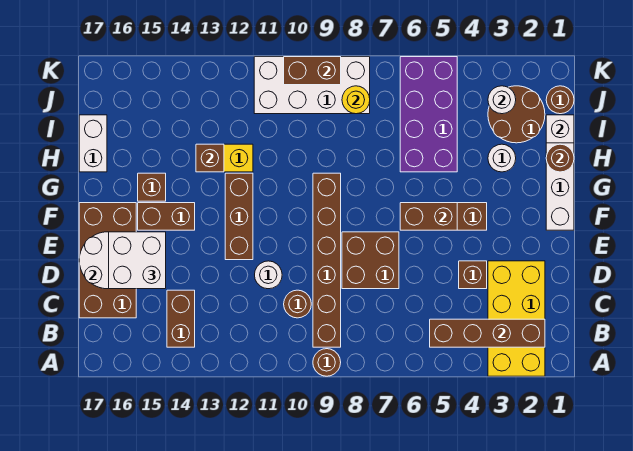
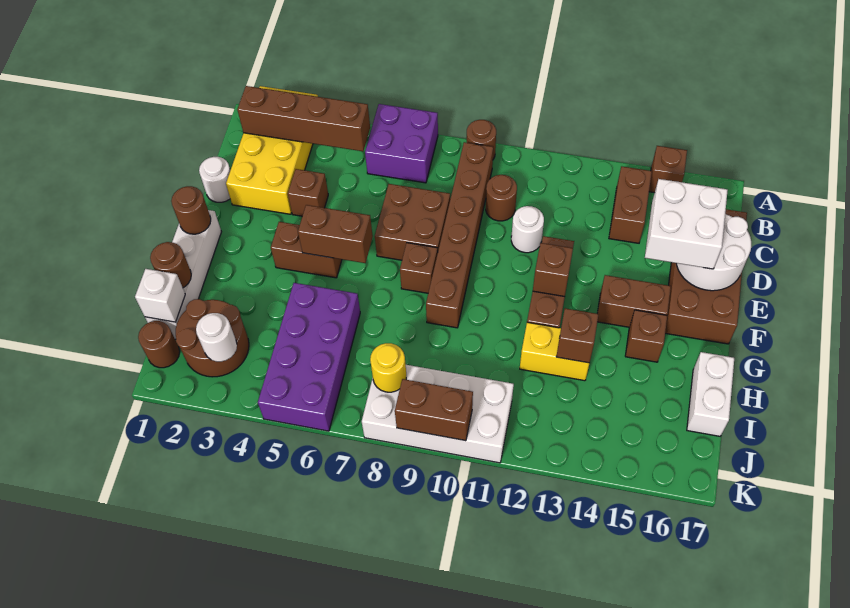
none -> purple 2x2 brick [365,104,438,183]
none -> brown 1x1 brick [649,146,687,193]
none -> brown 1x1 round brick [171,186,211,234]
none -> brown 1x1 brick [400,243,438,293]
none -> brown 1x1 brick [533,243,573,297]
white 1x1 round brick [488,144,516,172] -> white 1x1 round brick moved to [199,157,230,202]

